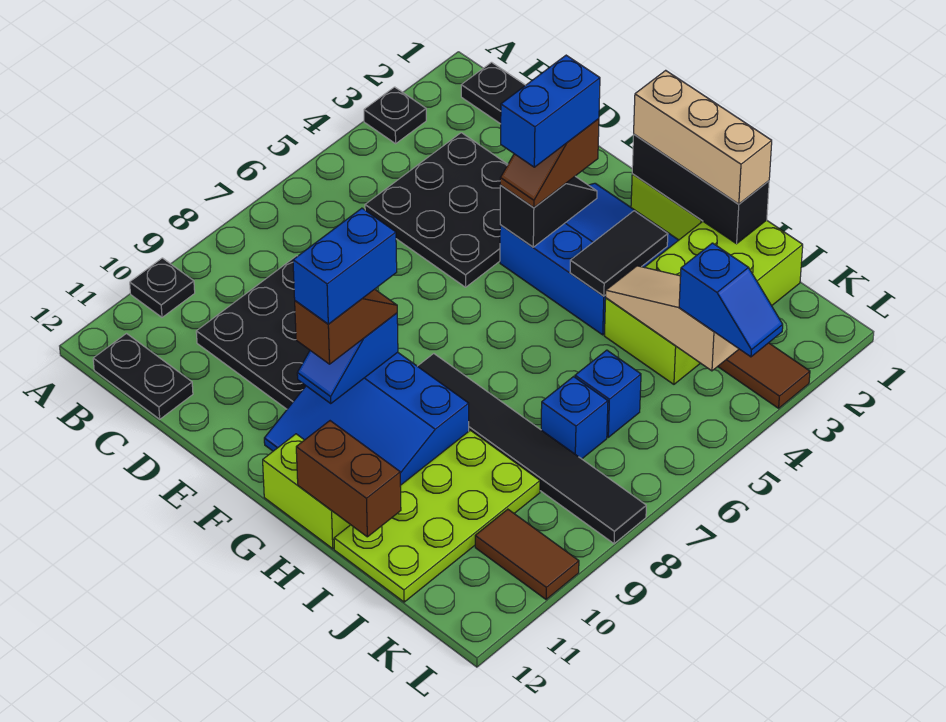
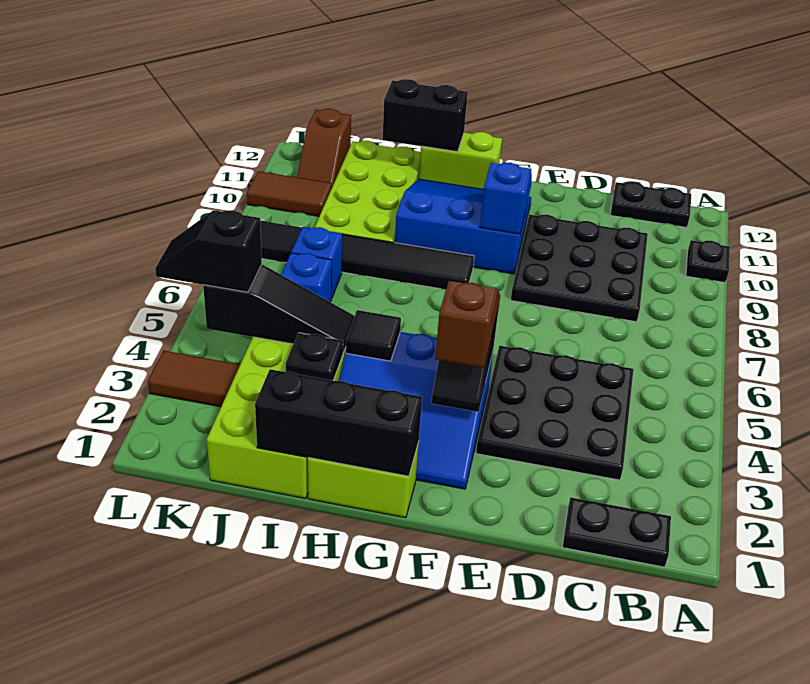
black 1x1 plate [364,87,426,144] -> black 1x1 plate moved to [286,333,343,381]
blue 1x2 brick [501,55,600,167] -> none
brown 1x2 slope [295,289,397,364] -> brown 1x2 slope moved to [297,109,351,187]
blue 1x2 brick [293,208,397,324] -> none
tan 1x3 brick [634,70,772,204] -> none
black 1x2 tile [570,211,668,296] -> black 1x1 tile [346,310,401,361]
brown 1x2 brick [296,421,401,537] -> black 1x2 brick [382,79,468,152]
tan 1x3 slope [606,266,739,371] -> black 1x3 slope [203,265,354,353]
blue 1x2 slope [679,243,783,357] -> black 1x2 slope [155,210,262,292]

